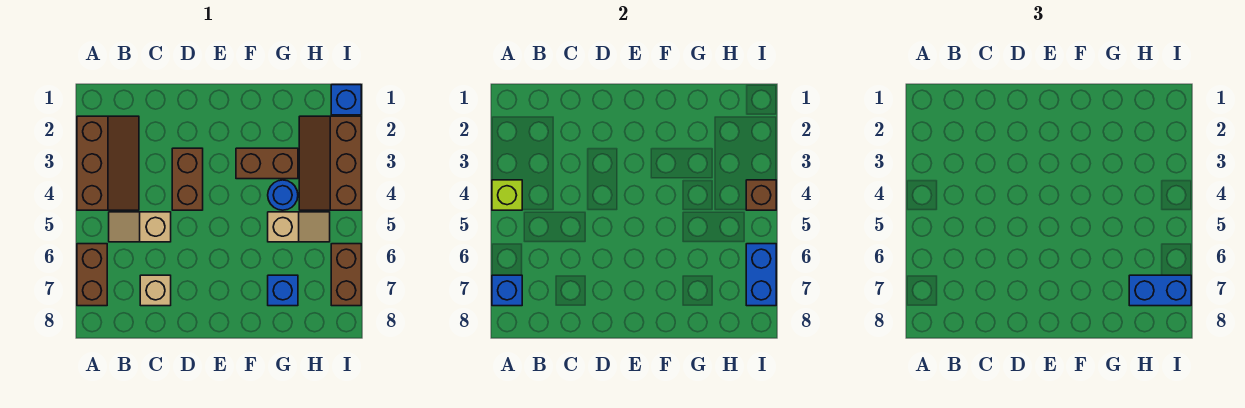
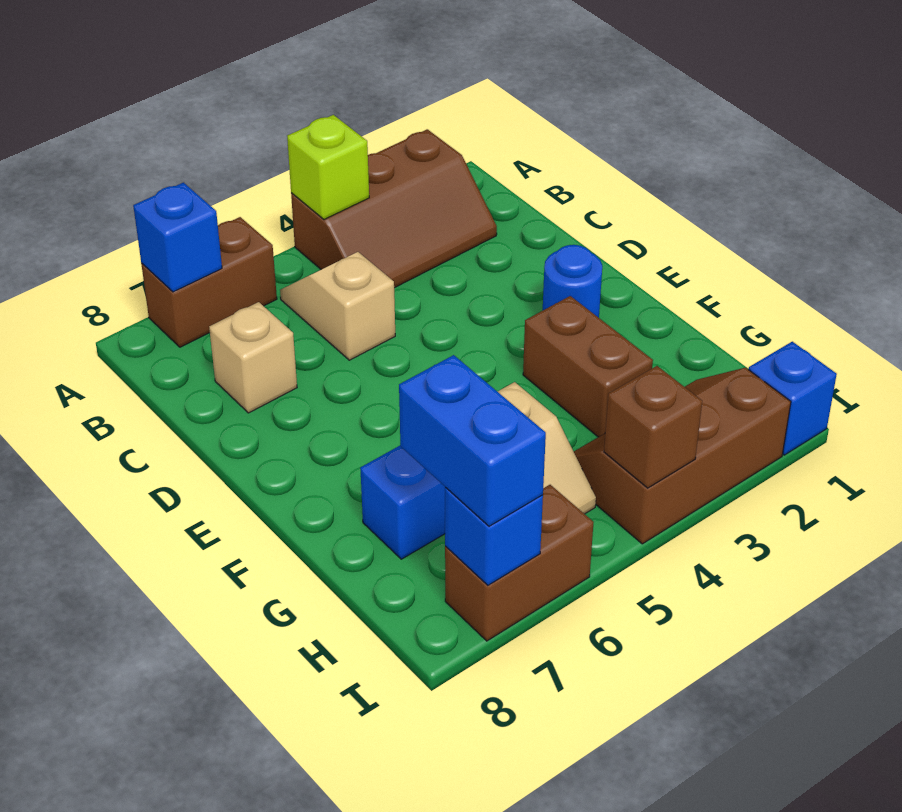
brown 1x2 brick [172,148,203,210] -> none
blue 1x1 round brick [268,180,298,210] -> blue 1x1 round brick moved to [543,245,602,318]
blue 1x2 brick [746,244,776,306] -> blue 1x1 brick [445,487,543,585]

